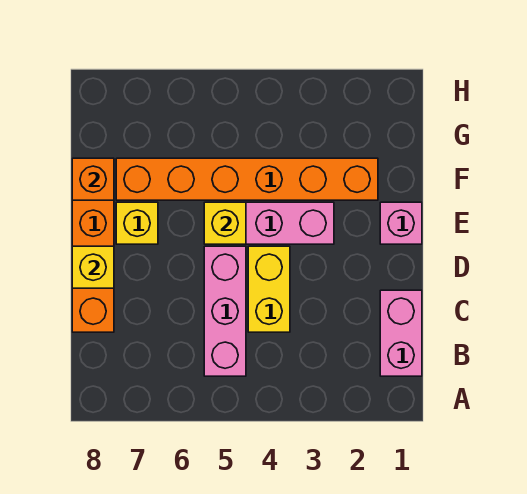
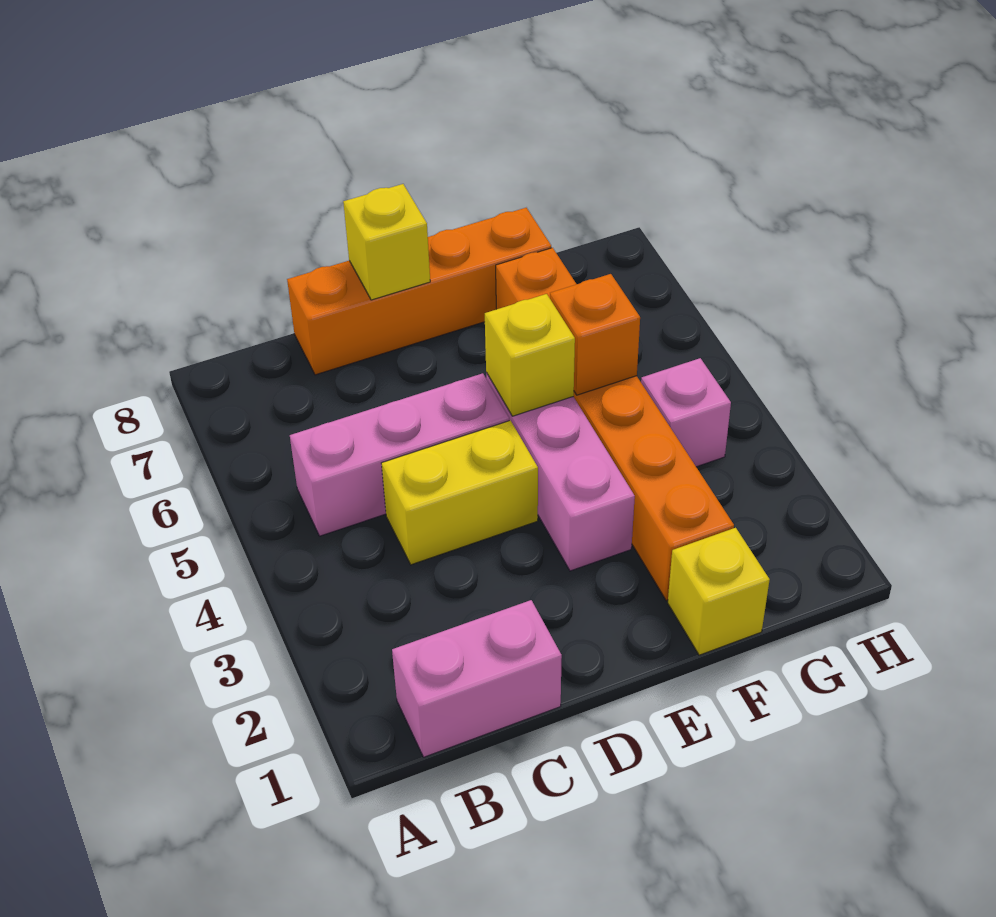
pink 1x1 brick [380,202,422,244] -> pink 1x1 brick moved to [641,358,731,467]
yellow 1x1 brick [116,202,158,244] -> yellow 1x1 brick moved to [668,528,770,655]
orange 1x1 brick [72,158,114,200] -> orange 1x1 brick moved to [550,274,640,395]

